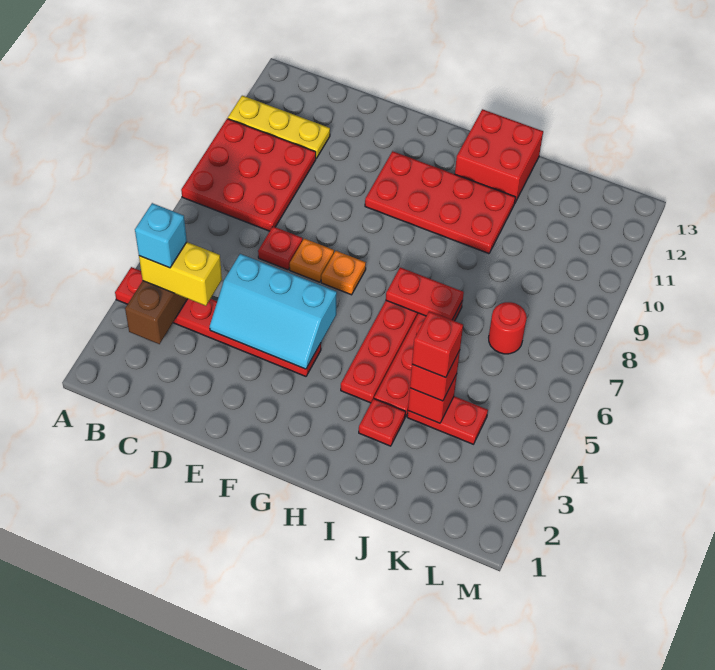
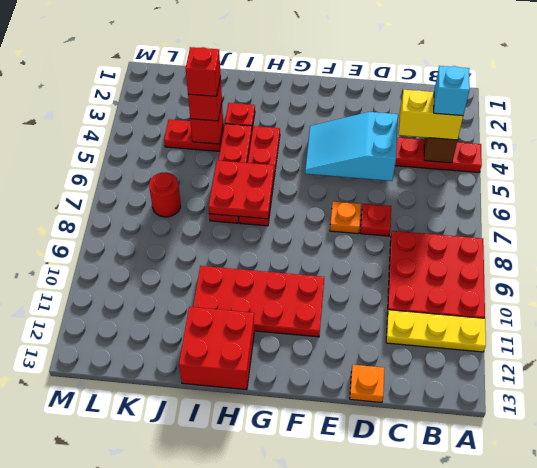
cyan 2x3 slope [210,254,337,369] -> cyan 2x3 slope turned to [305,112,398,181]
orange 1x1 plate [321,251,366,295] -> orange 1x1 plate moved to [350,365,385,402]
red 1x2 plate [386,267,464,320] -> red 2x2 plate [209,161,274,219]

